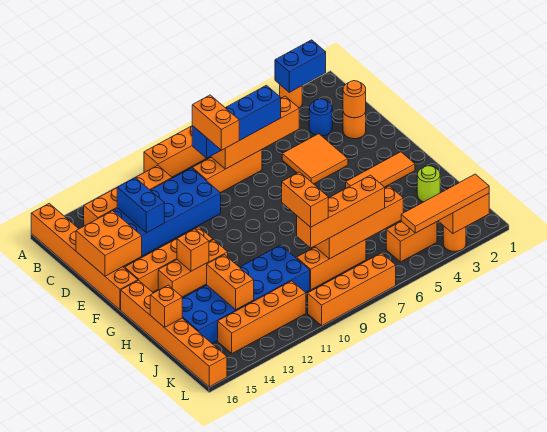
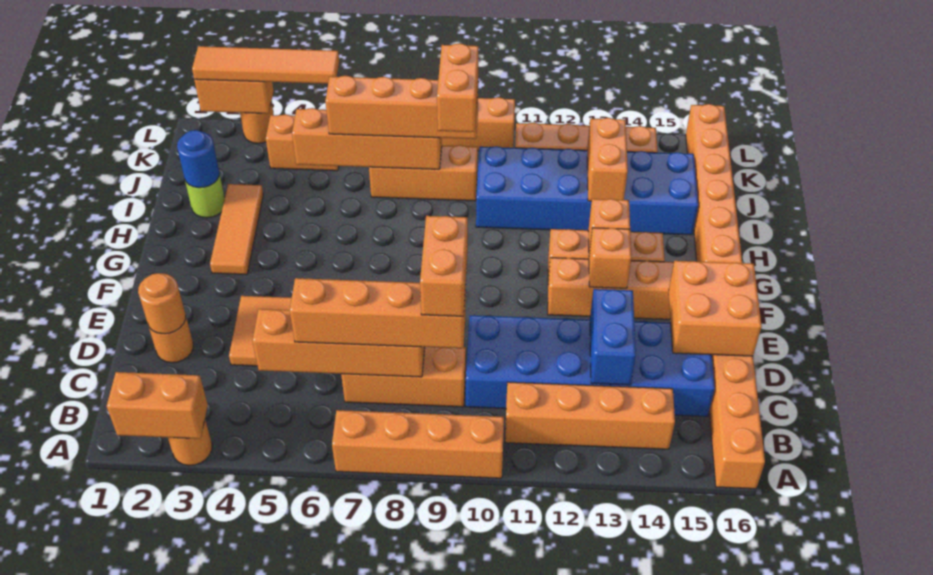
blue 1x2 brick [275,40,326,92] -> orange 1x2 brick [107,372,208,439]
blue 1x1 round brick [309,99,332,136] -> blue 1x1 round brick moved to [177,130,219,188]
blue 1x4 brick [192,85,281,158] -> orange 1x4 brick [290,278,466,348]
orange 1x3 tile [346,152,415,188] -> orange 1x3 tile turned to [210,184,263,275]
orange 1x1 brick [150,285,182,328] -> orange 1x1 brick moved to [589,228,632,288]

